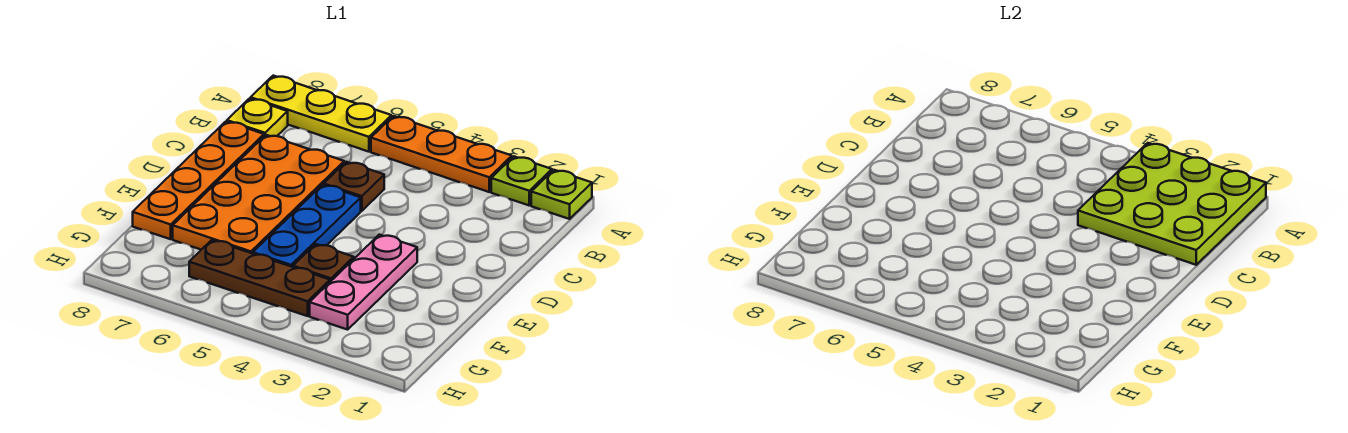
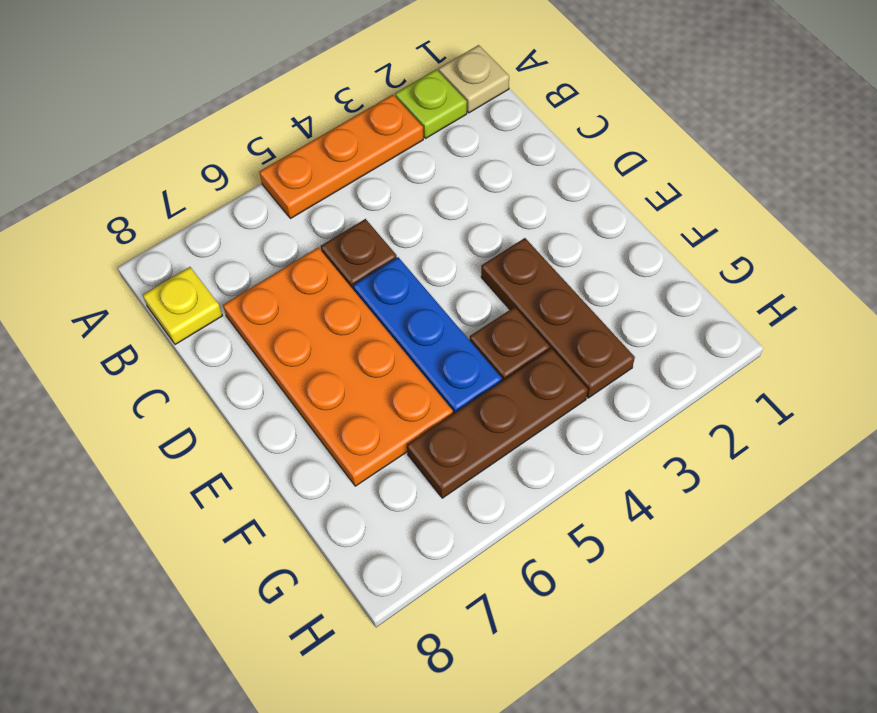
lime 1x1 plate [531,170,592,219] -> tan 1x1 plate [438,45,509,113]
lime 3x3 plate [1078,143,1266,265] -> none
yellow 1x3 plate [251,76,391,152] -> none
orange 1x4 plate [133,121,264,239] -> none
pink 1x3 plate [310,235,417,330] -> brown 1x3 plate [481,238,635,398]

